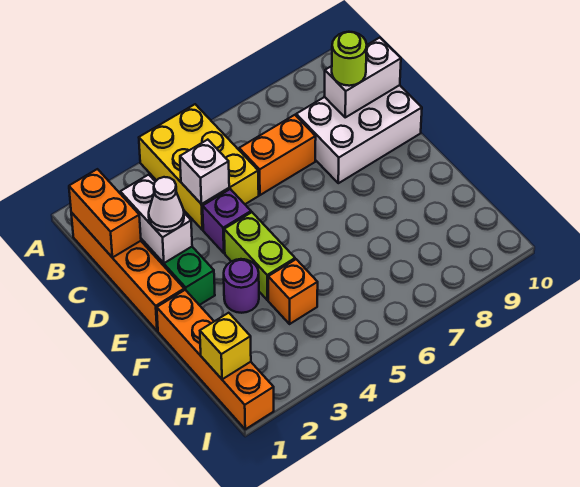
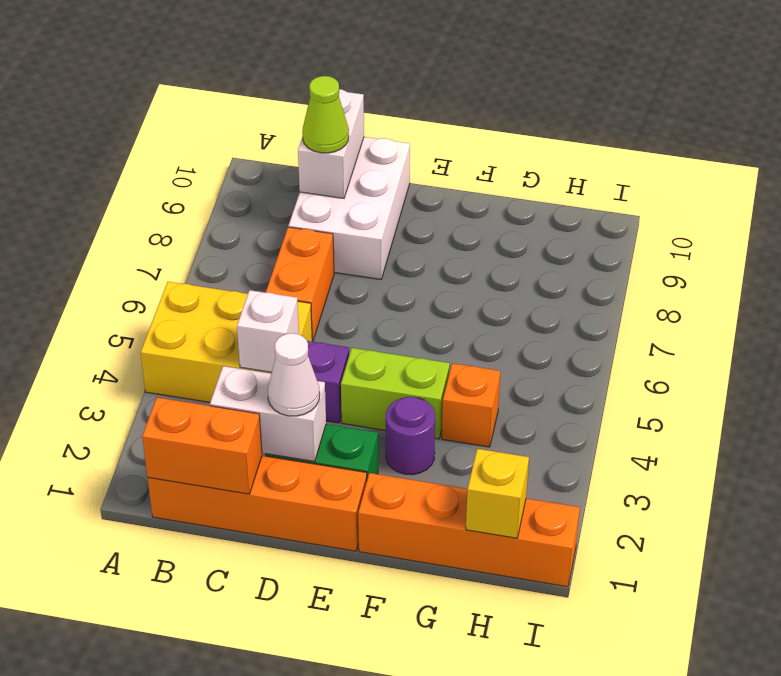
lime 1x1 round brick [332,32,367,86] -> lime 1x1 cone [302,76,349,153]

